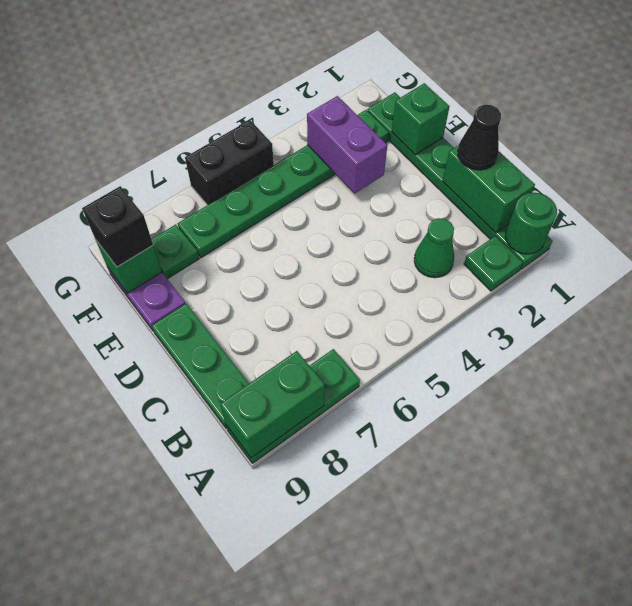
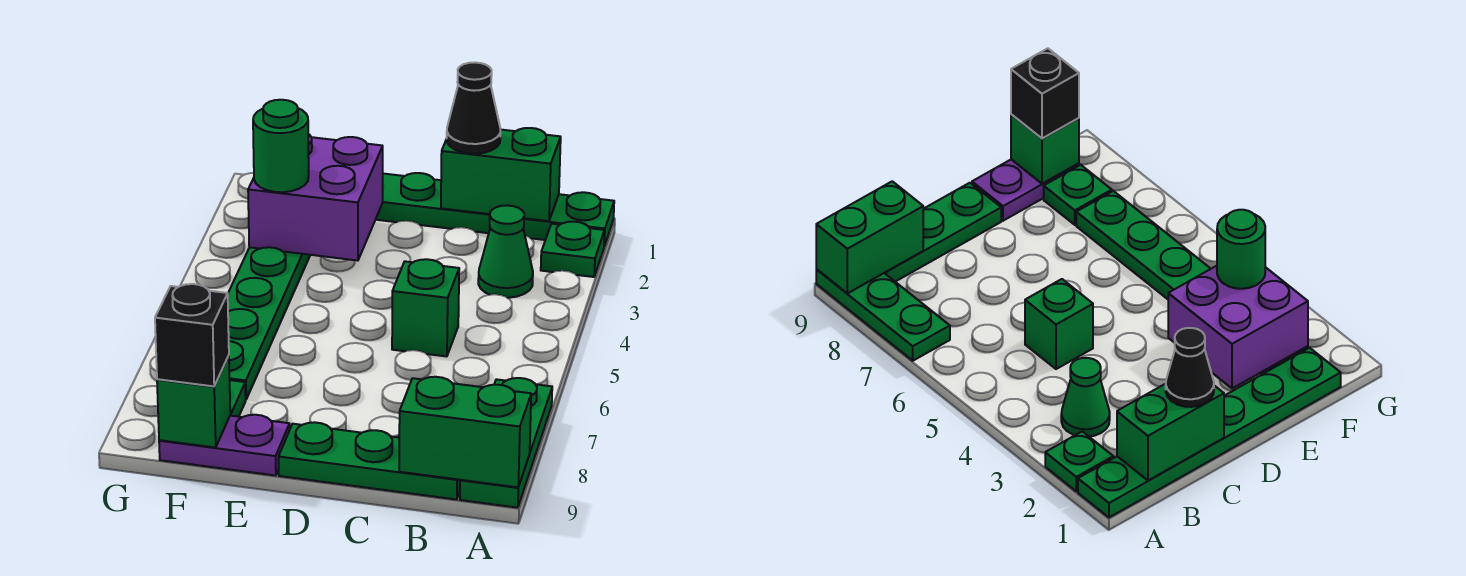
green 1x1 round brick [505,192,557,254] -> green 1x1 round brick moved to [253,100,309,192]
green 1x2 brick [220,351,325,458] -> green 1x2 brick turned to [399,377,531,487]
green 1x1 brick [392,83,450,155] -> green 1x1 brick moved to [392,259,459,357]
purple 1x2 brick [307,96,387,193] -> purple 2x2 brick [248,134,383,261]
black 1x2 brick [185,120,274,205] -> none

